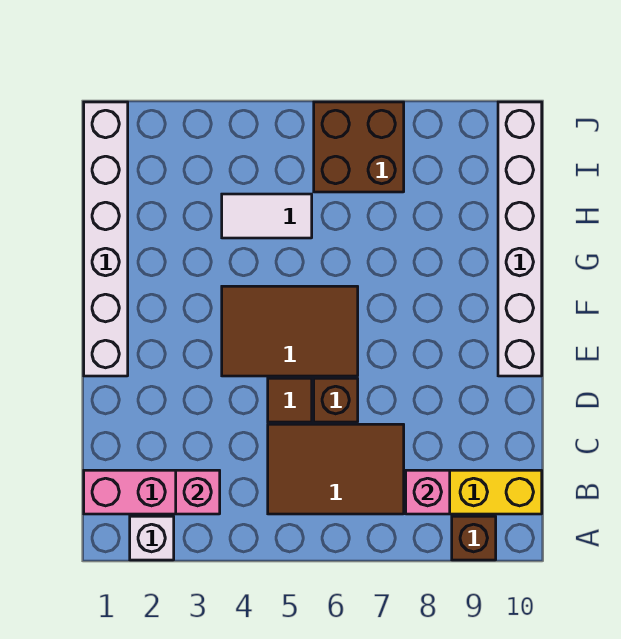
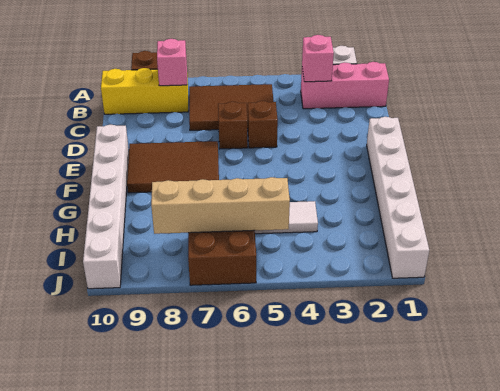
brown 1x1 tile [268,378,312,422] -> brown 1x1 brick [247,101,278,148]
brown 2x3 tile [222,286,358,376] -> brown 2x3 tile moved to [127,141,219,193]
none -> tan 1x4 brick [151,177,290,234]

